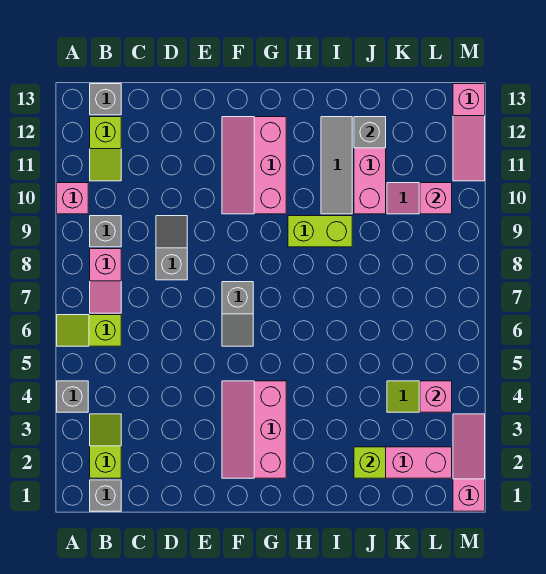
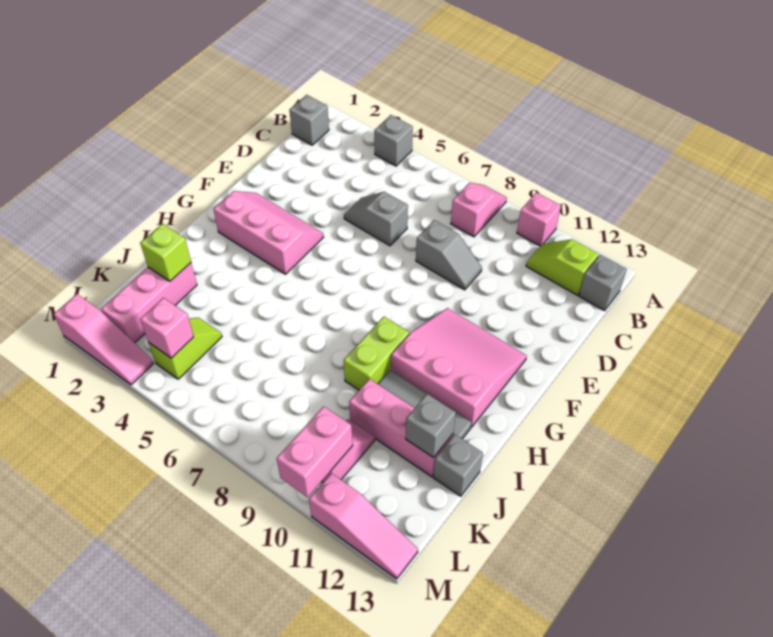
lime 1x2 slope [57,315,121,346] -> none
lime 1x2 slope [90,414,121,478] -> none
pink 1x2 slope [90,249,121,313] -> pink 1x2 slope turned to [451,183,507,237]
grey 1x1 brick [90,216,121,247] -> grey 1x1 brick moved to [433,435,483,496]
grey 1x2 slope [222,282,253,346] -> grey 1x2 slope moved to [344,192,408,246]
pink 2x3 slope [222,117,286,214] -> pink 3x3 slope [391,308,527,427]
pink 1x1 brick [420,183,452,214] -> pink 1x2 brick [277,406,353,497]
pink 1x3 slope [453,84,485,181] -> pink 1x3 slope turned to [309,473,418,579]

